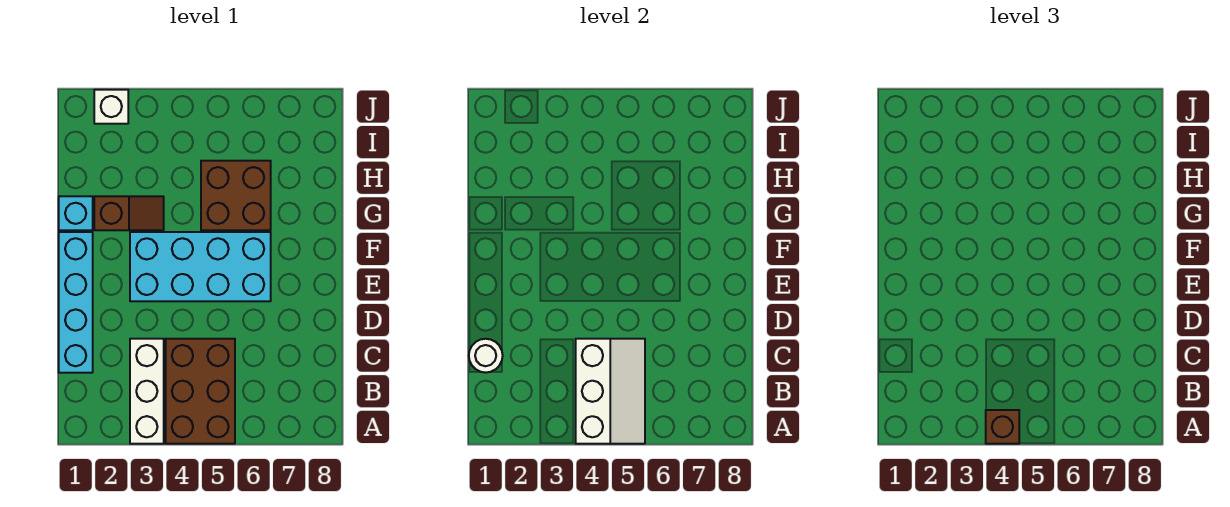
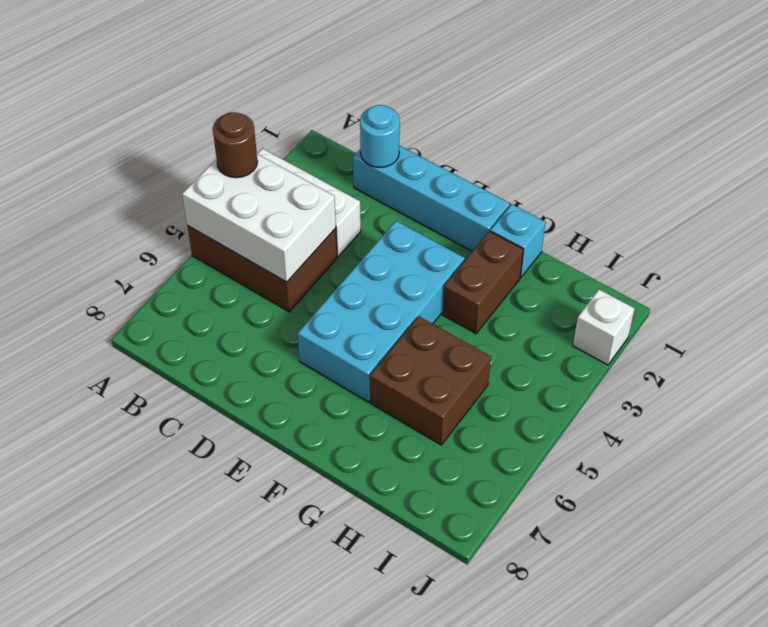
white 2x3 slope [576,339,645,444] -> white 2x3 brick [182,154,336,282]
brown 1x1 brick [986,410,1019,444] -> brown 1x1 round brick [213,112,258,178]
white 1x1 round brick [469,339,503,373] -> cyan 1x1 round brick [360,105,400,168]
brown 1x2 slope [94,196,164,230] -> brown 1x2 brick [443,231,523,333]

